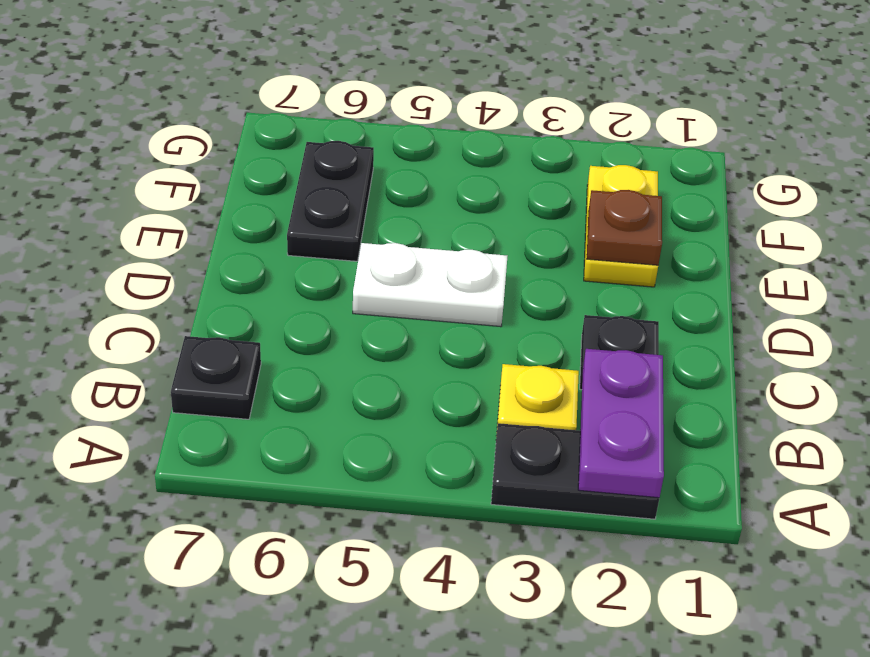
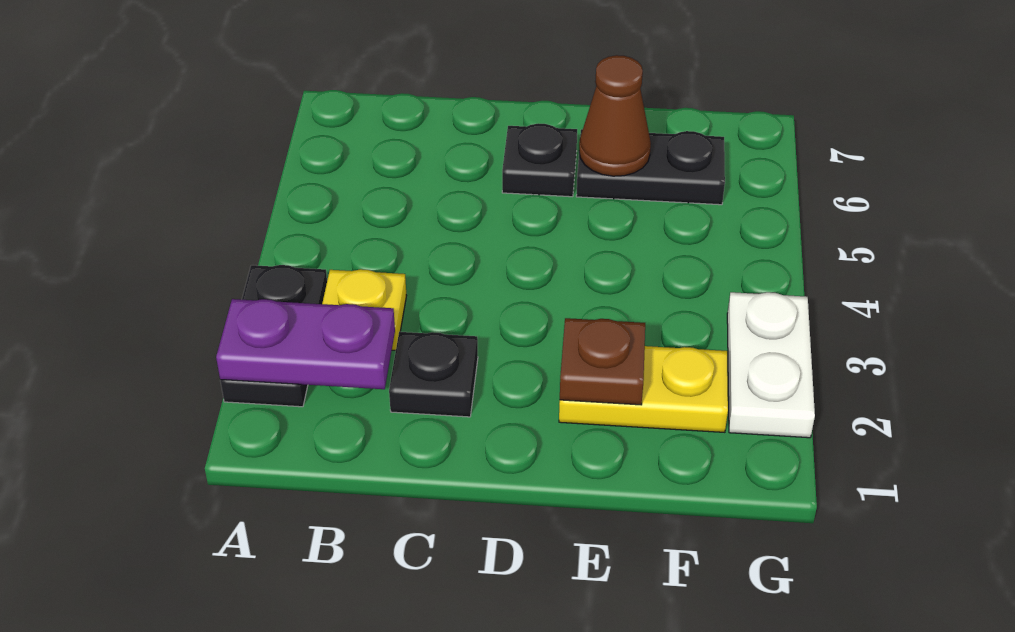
black 1x1 plate [171,336,261,419] -> black 1x1 plate moved to [502,123,577,197]
white 1x2 plate [353,243,507,327] -> white 1x2 plate moved to [727,292,815,438]
none -> brown 1x1 cone [579,55,651,176]

